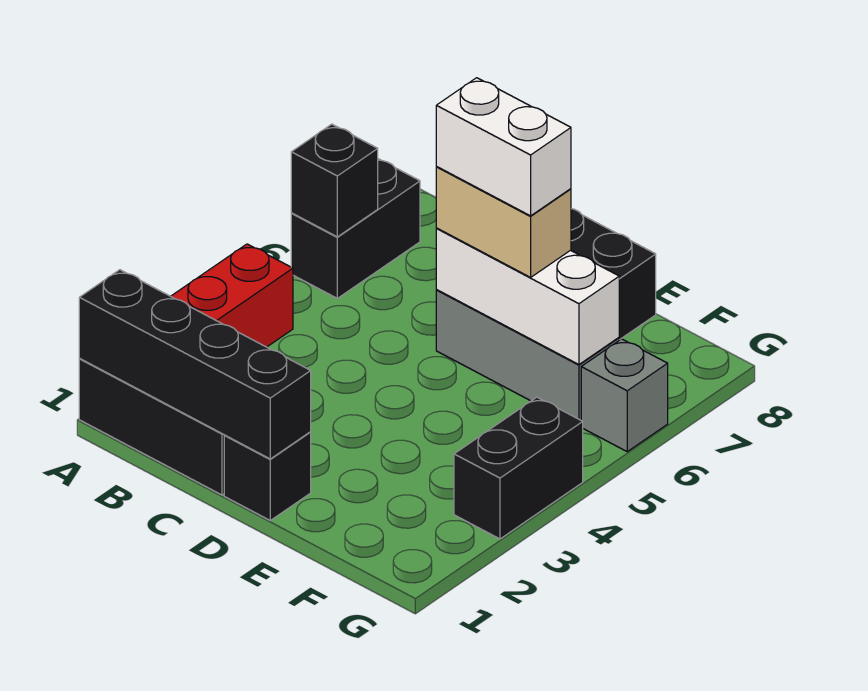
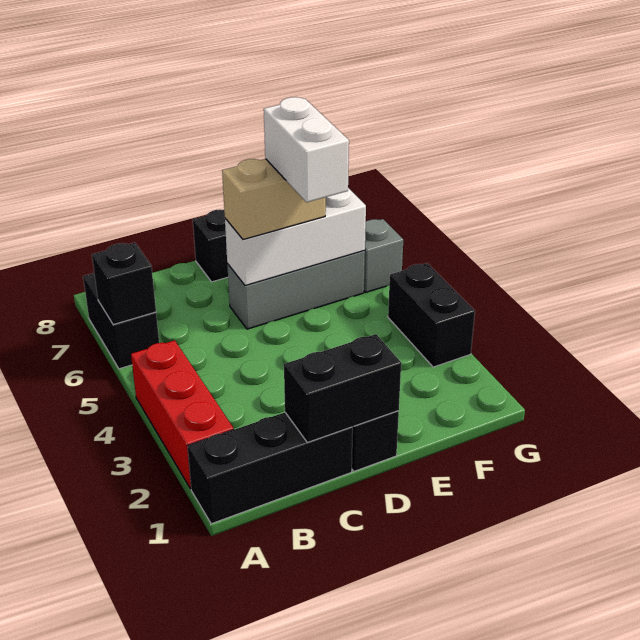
black 1x4 brick [79,270,311,459] -> black 1x2 brick [284,334,401,442]
white 1x2 brick [436,78,571,216] -> white 1x2 brick turned to [264,97,349,202]

